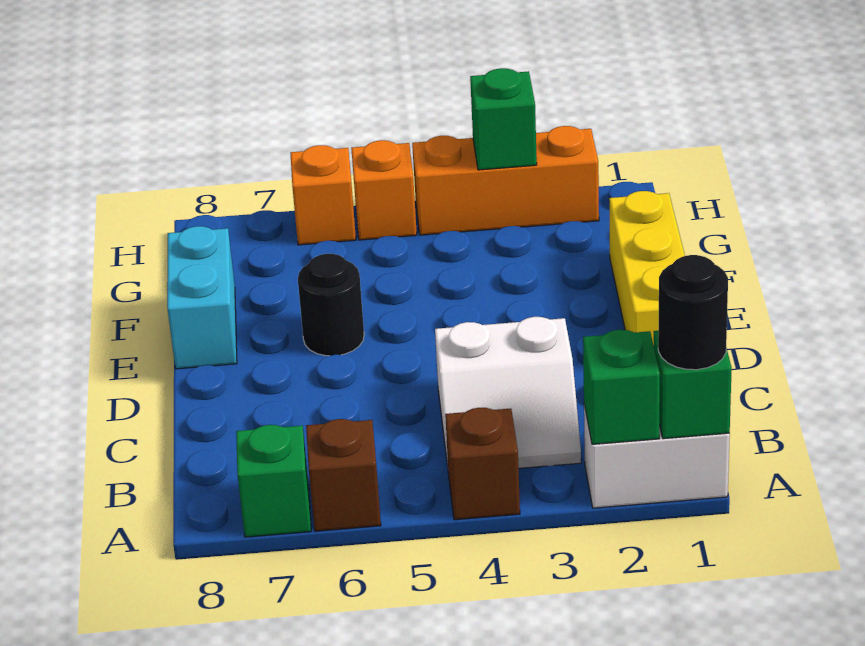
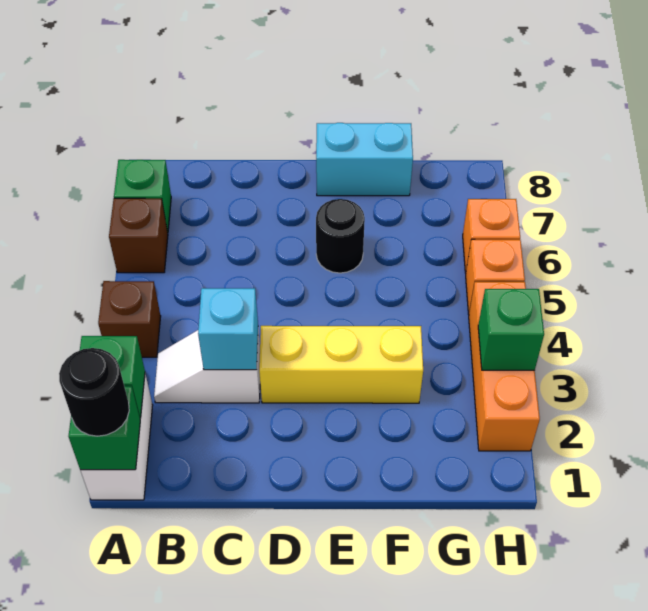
white 2x2 slope [435,317,581,474] -> white 1x2 slope [154,329,260,403]
none -> cyan 1x1 brick [198,288,258,370]
yellow 1x3 brick [609,191,685,345] -> yellow 1x3 brick moved to [259,326,423,403]

